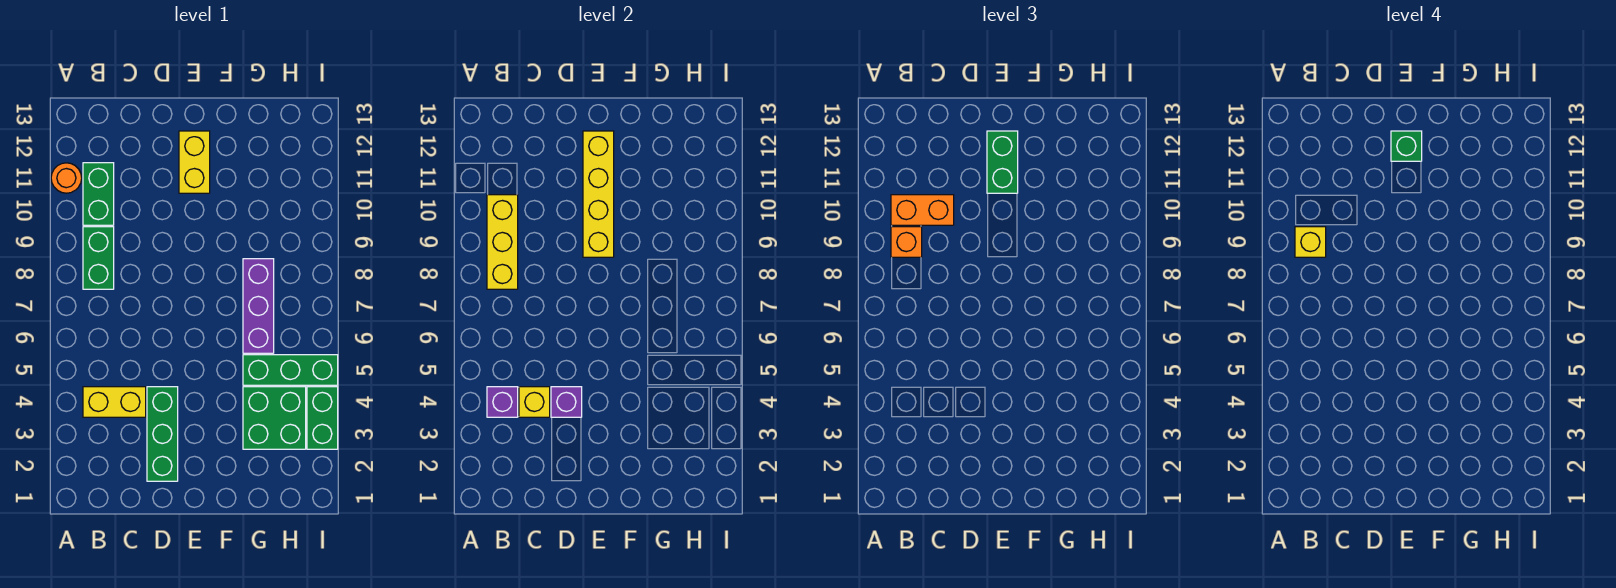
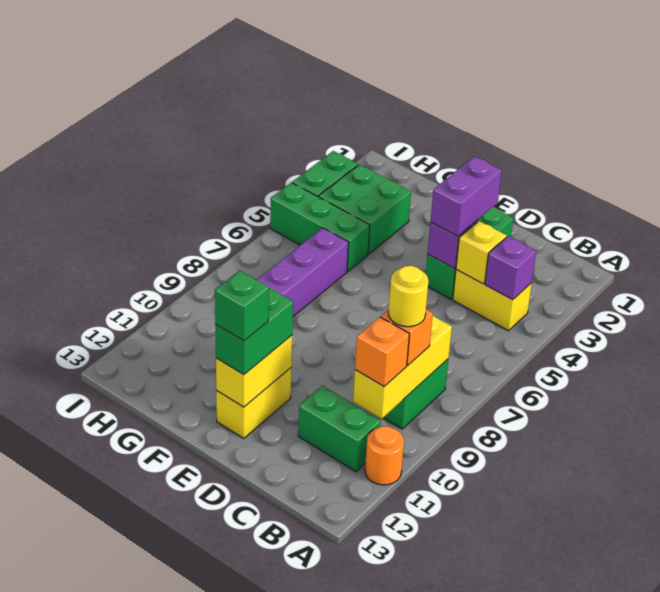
yellow 1x1 brick [1295,227,1326,257] -> yellow 1x1 round brick [388,266,429,327]
green 1x2 brick [83,163,114,225] -> green 1x2 brick turned to [298,386,381,472]
orange 1x2 brick [891,195,954,225] -> orange 1x1 brick [355,317,409,386]
none -> purple 1x2 brick [430,156,502,236]
yellow 1x4 brick [583,131,614,257] -> yellow 1x2 brick [216,335,292,407]

